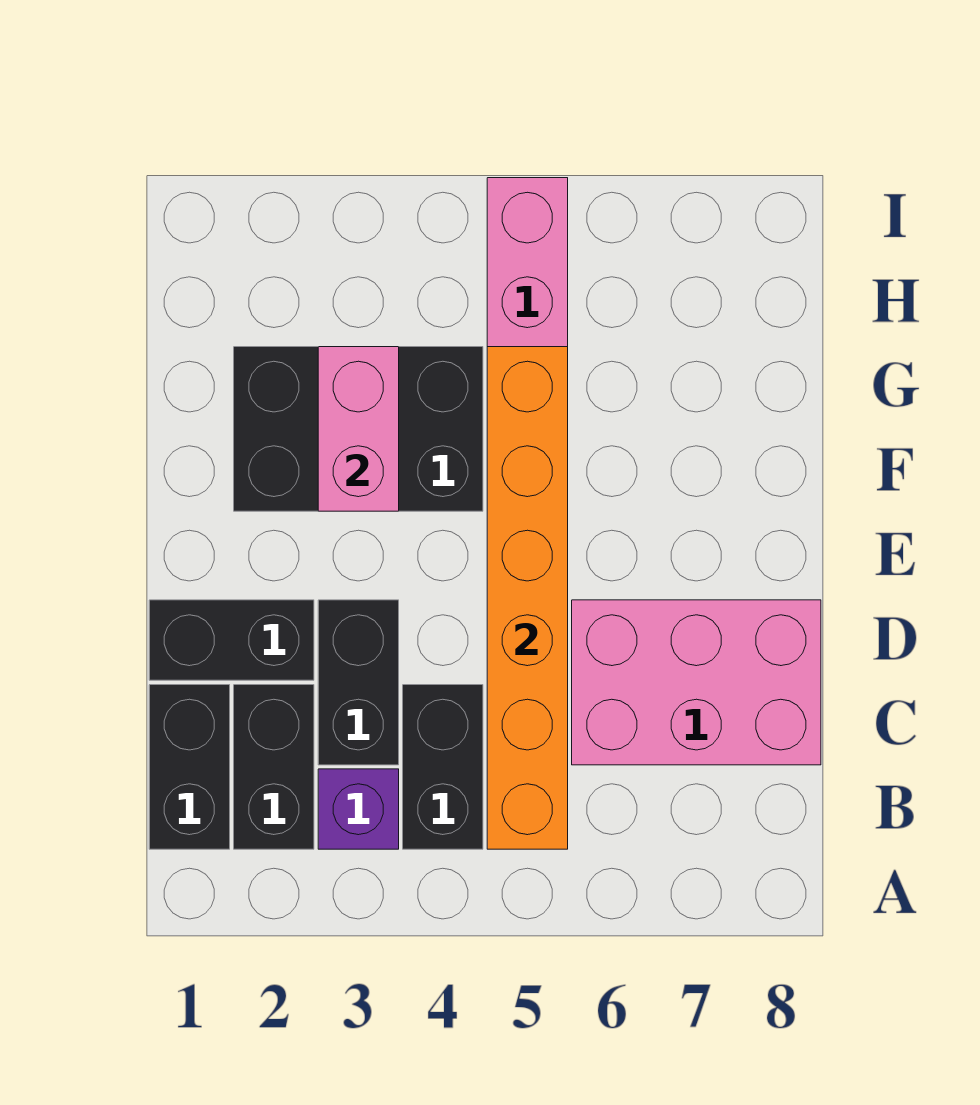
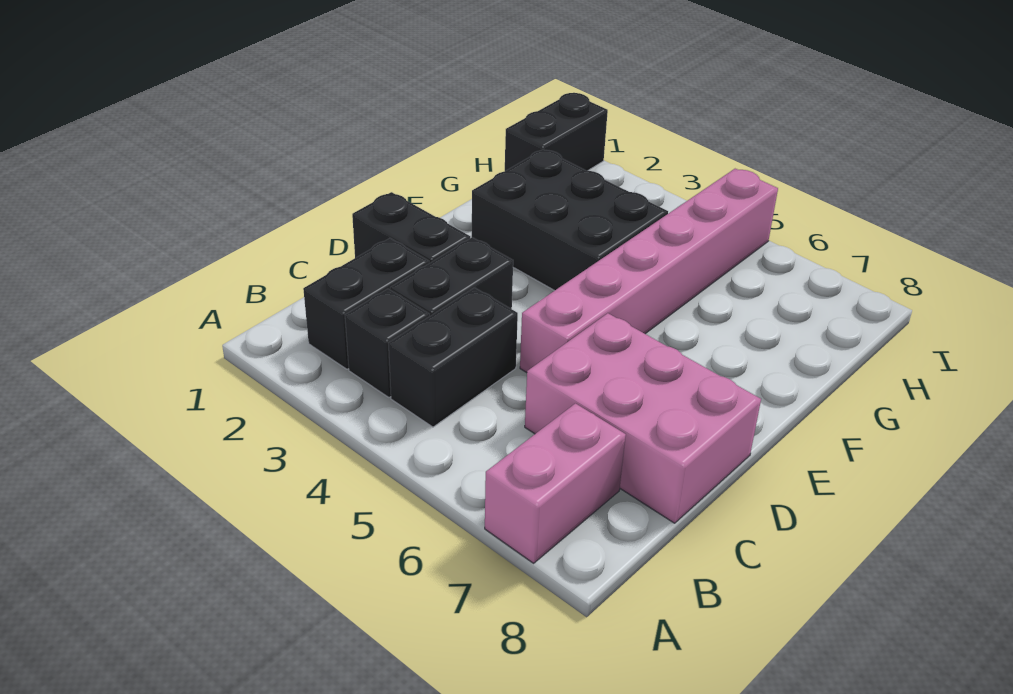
black 1x2 brick [149,685,230,849] -> black 1x2 brick moved to [505,93,608,171]
purple 1x1 brick [318,769,399,849] -> black 1x1 brick [345,289,430,397]
orange 1x6 brick [487,347,568,849] -> none
pink 1x2 brick [318,347,399,511] -> pink 1x2 brick moved to [485,403,626,563]

